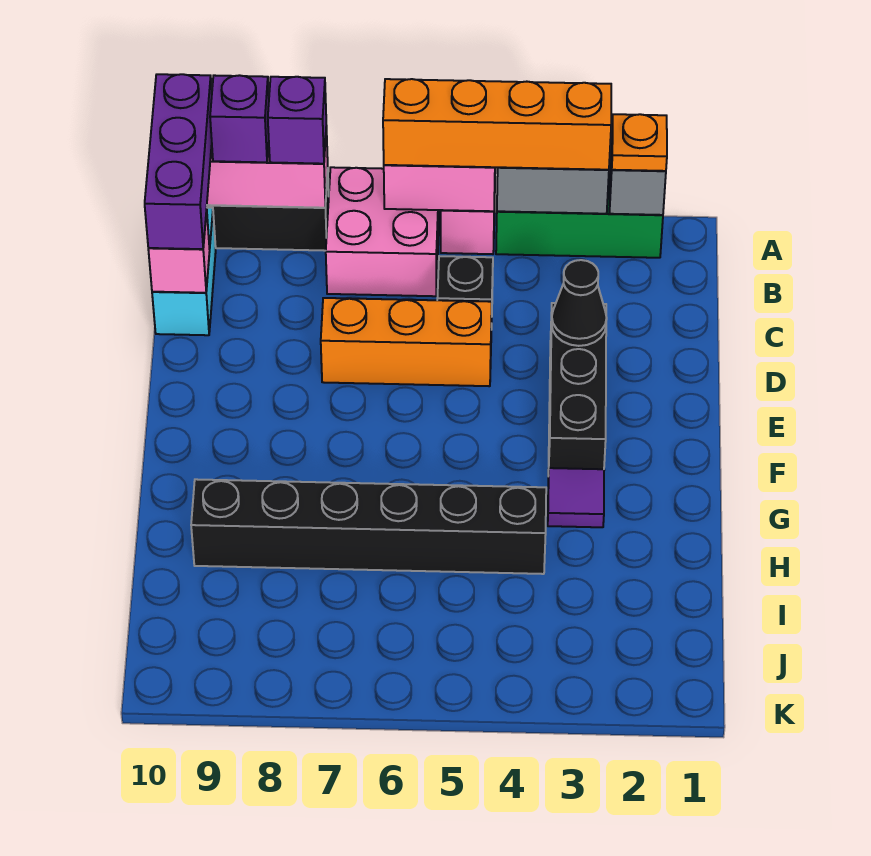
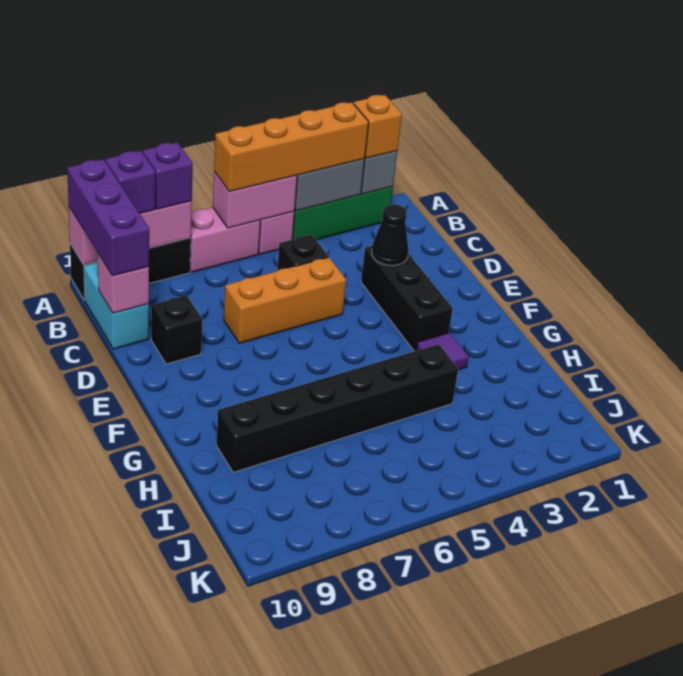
orange 1x1 plate [612,114,667,171] -> orange 1x1 brick [353,95,402,158]
pink 2x2 brick [326,167,439,296] -> pink 1x2 brick [190,208,260,272]
none -> black 1x1 brick [151,295,202,364]

